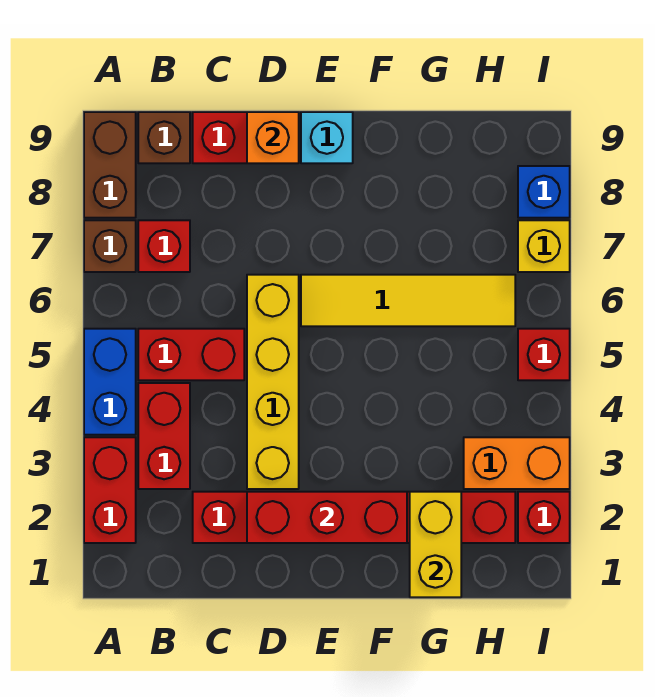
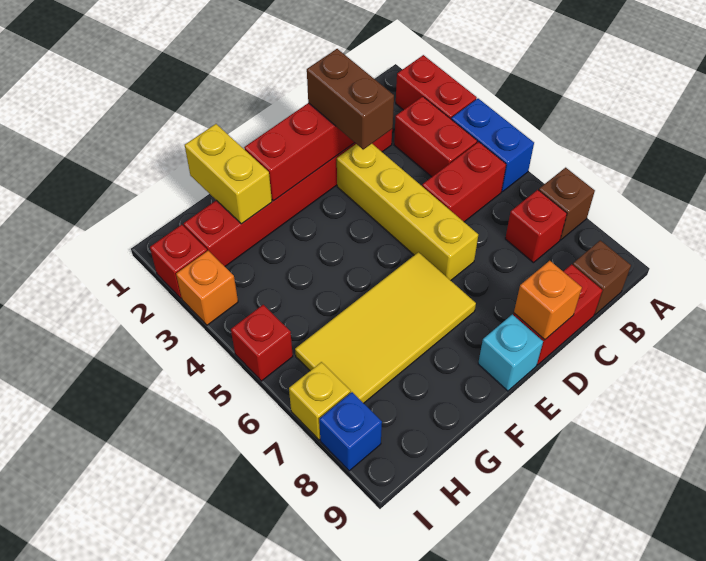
brown 1x2 brick [84,112,136,218] -> brown 1x2 brick moved to [307,49,394,149]
yellow 1x4 tile [301,275,515,326] -> yellow 2x4 tile [295,252,476,403]
orange 1x2 brick [464,437,570,489] -> orange 1x1 brick [176,251,238,325]

